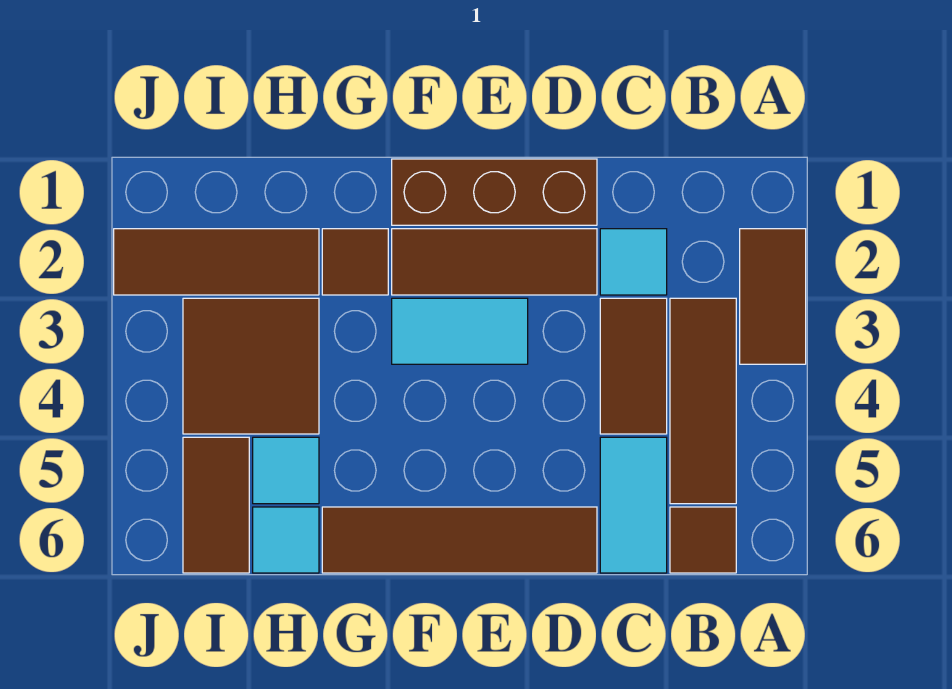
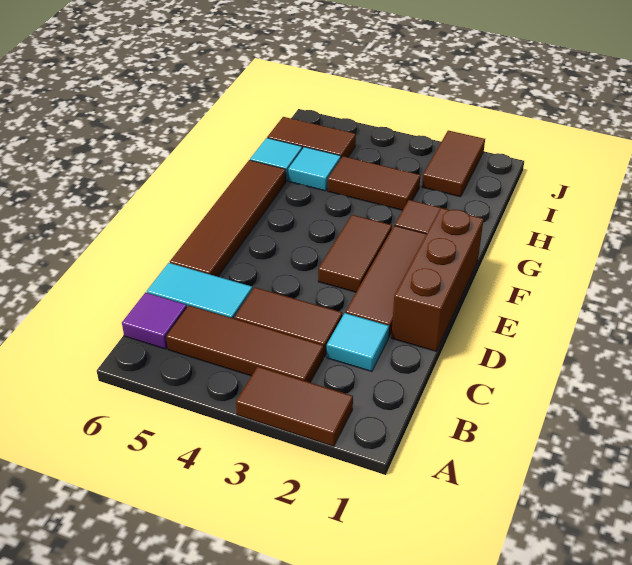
brown 1x1 tile [670,507,736,573] -> purple 1x1 tile [122,293,187,349]
cyan 1x2 tile [392,298,528,364] -> brown 1x2 tile [318,215,392,292]
brown 1x3 tile [114,229,319,295] -> brown 1x2 tile [422,131,485,197]
brown 2x2 tile [183,298,319,434] -> brown 1x2 tile [328,156,420,210]

